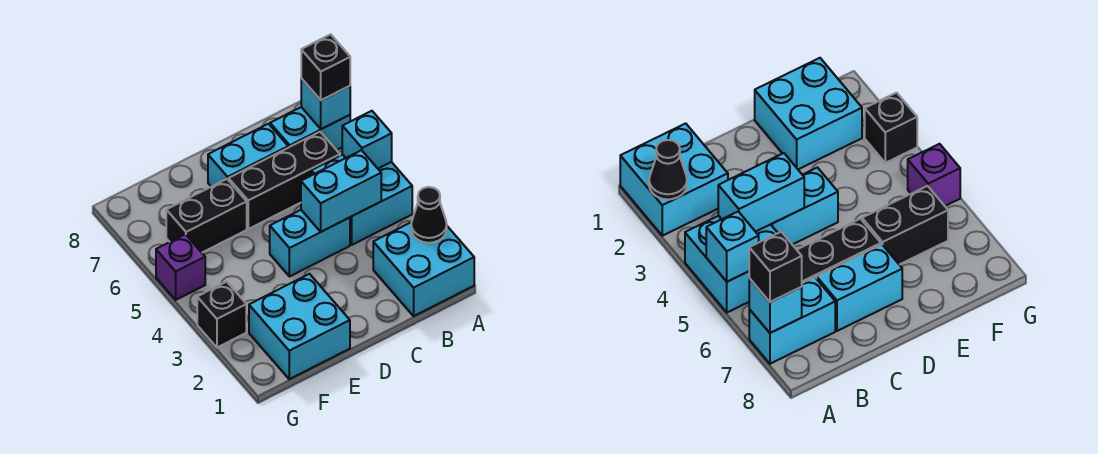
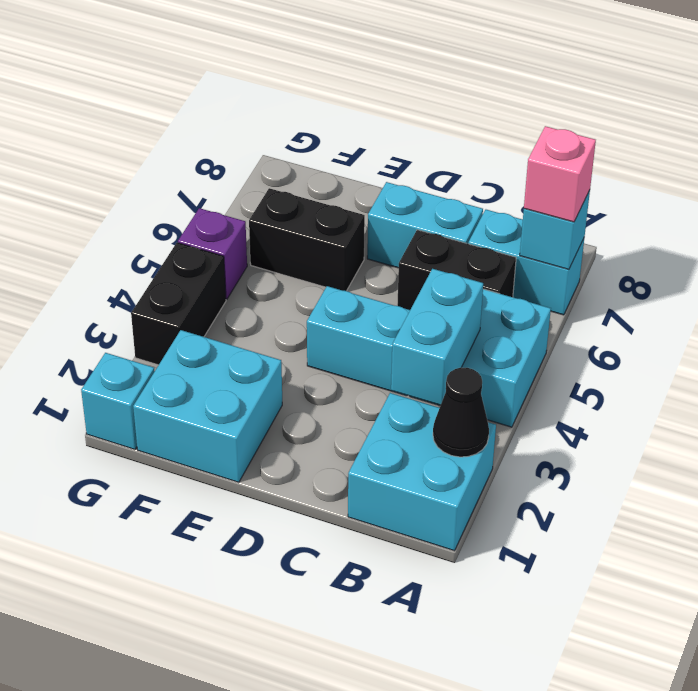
cyan 1x1 brick [342,111,392,169] -> cyan 1x1 brick moved to [81,353,155,450]
black 1x1 brick [301,34,350,100] -> pink 1x1 brick [524,126,596,222]
cyan 1x2 brick [301,150,381,232] -> cyan 1x2 brick turned to [391,269,483,405]
black 1x3 brick [229,132,340,229] -> black 1x2 brick [397,230,516,310]
black 1x1 brick [197,282,246,347] -> black 1x2 brick [131,243,226,365]

